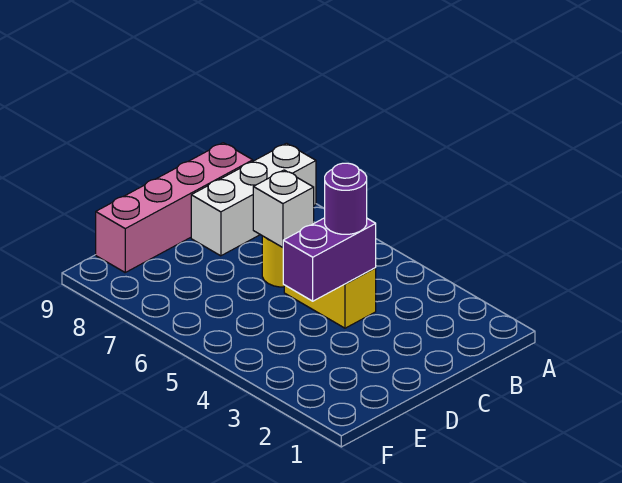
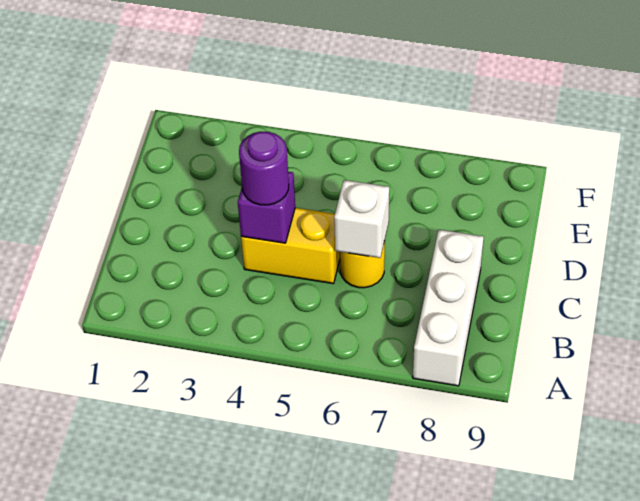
pink 1x4 brick [96,143,253,272] -> none
purple 1x2 brick [283,218,376,301] -> purple 1x1 brick [238,172,295,243]

